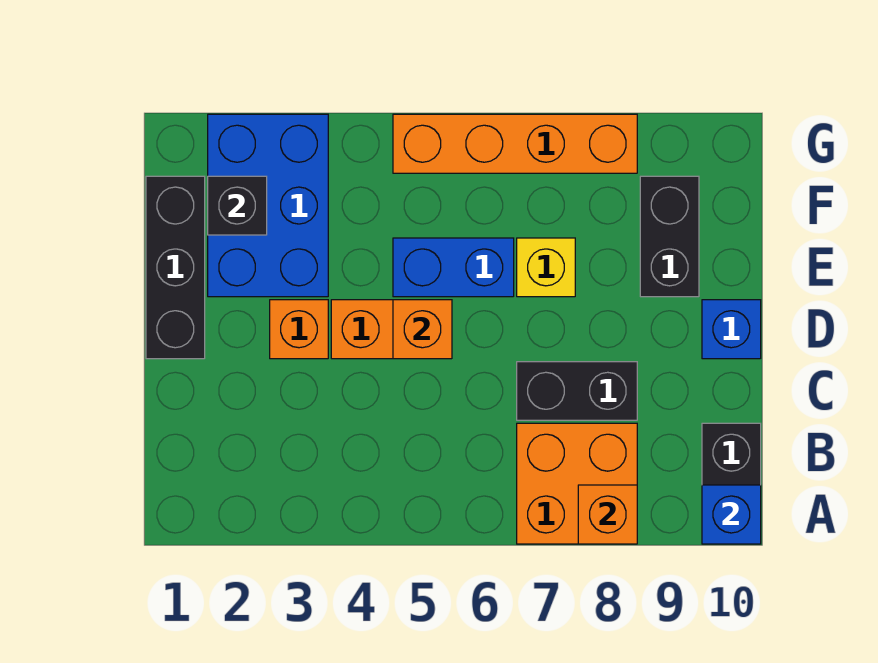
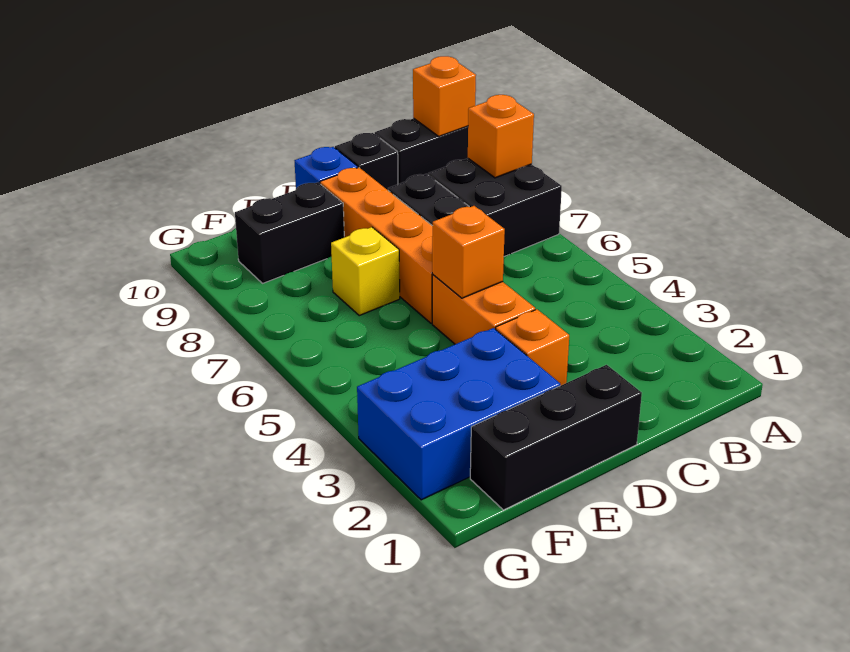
orange 2x2 brick [517,423,637,544] -> black 2x2 brick [428,158,562,256]
blue 1x1 brick [702,485,761,544] -> orange 1x1 brick [413,56,476,136]
blue 1x2 brick [393,238,514,297] -> none
black 1x1 brick [208,176,267,235] -> black 1x1 brick moved to [335,133,398,190]
orange 1x4 brick [393,114,637,173] -> orange 1x4 brick moved to [320,168,433,323]

